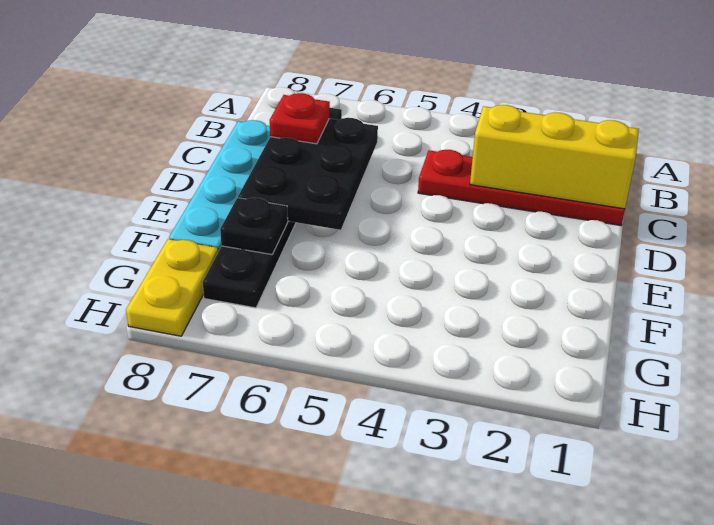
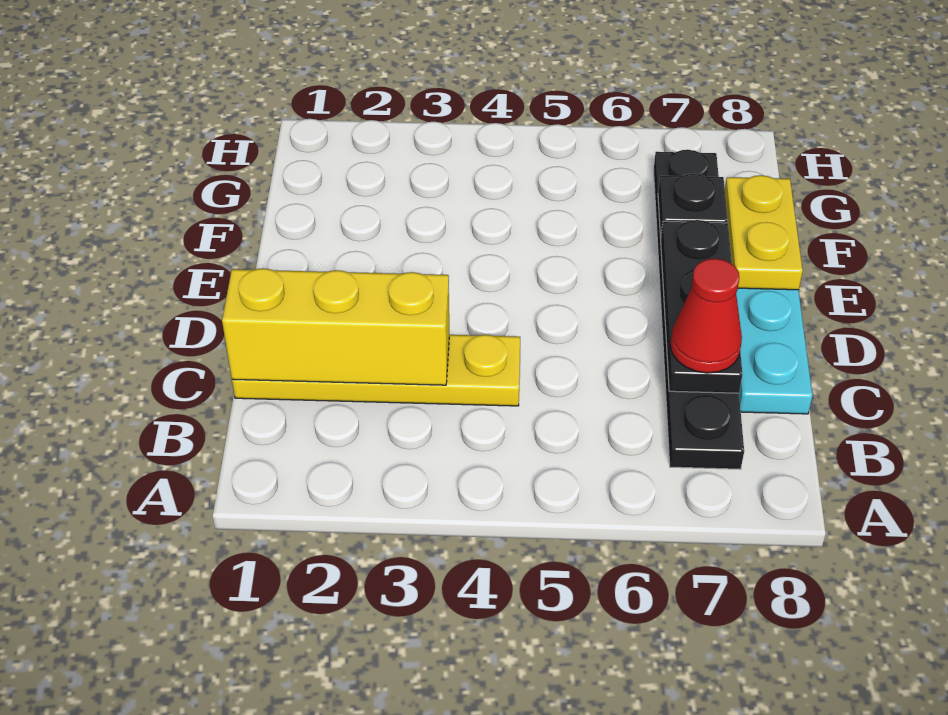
red 1x4 plate [418,150,625,225] -> yellow 1x4 plate [232,335,520,406]
black 2x3 plate [238,118,378,230] -> black 1x3 plate [661,220,743,393]
red 1x1 plate [270,93,330,144] -> red 1x1 cone [670,259,742,373]
yellow 1x2 plate [126,239,218,336] -> yellow 1x2 plate moved to [725,175,803,290]

